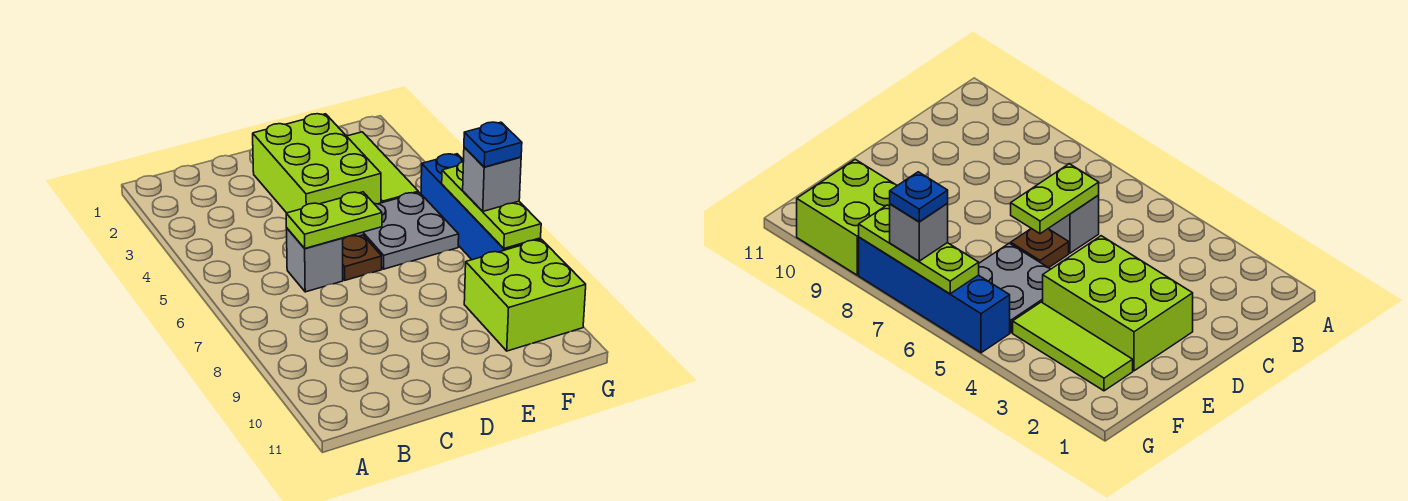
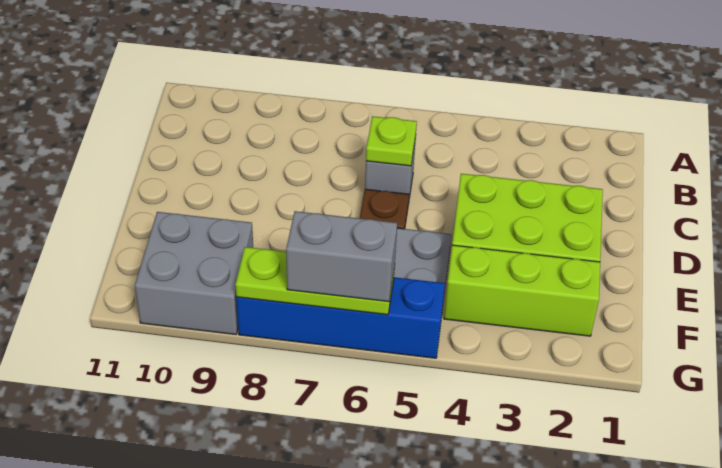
lime 1x2 plate [286,192,382,248] -> lime 1x1 plate [366,116,417,166]
lime 1x3 tile [347,132,418,203] -> lime 1x3 brick [444,245,600,336]
lime 2x2 brick [464,240,586,351] -> grey 2x2 brick [135,212,253,335]
grey 1x1 brick [463,147,521,211] -> grey 1x2 brick [286,211,397,302]
blue 1x1 plate [464,122,522,167] -> none

